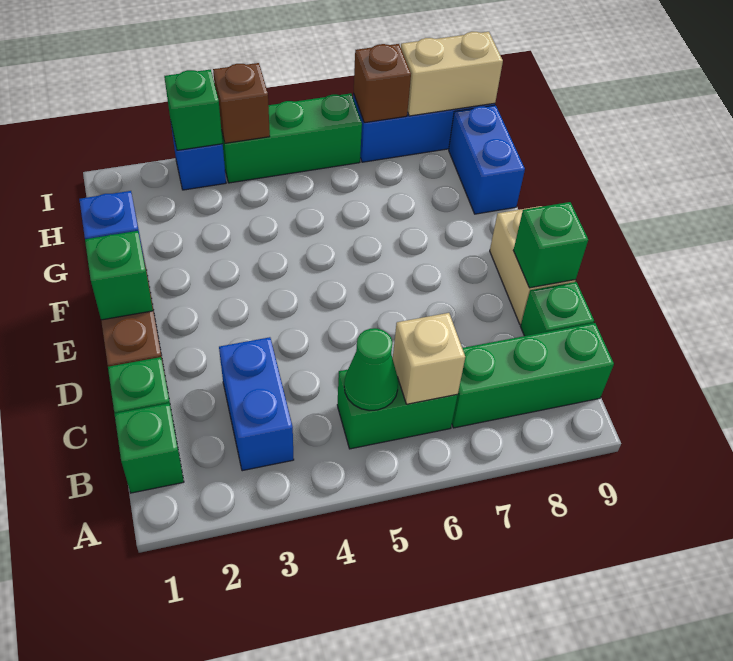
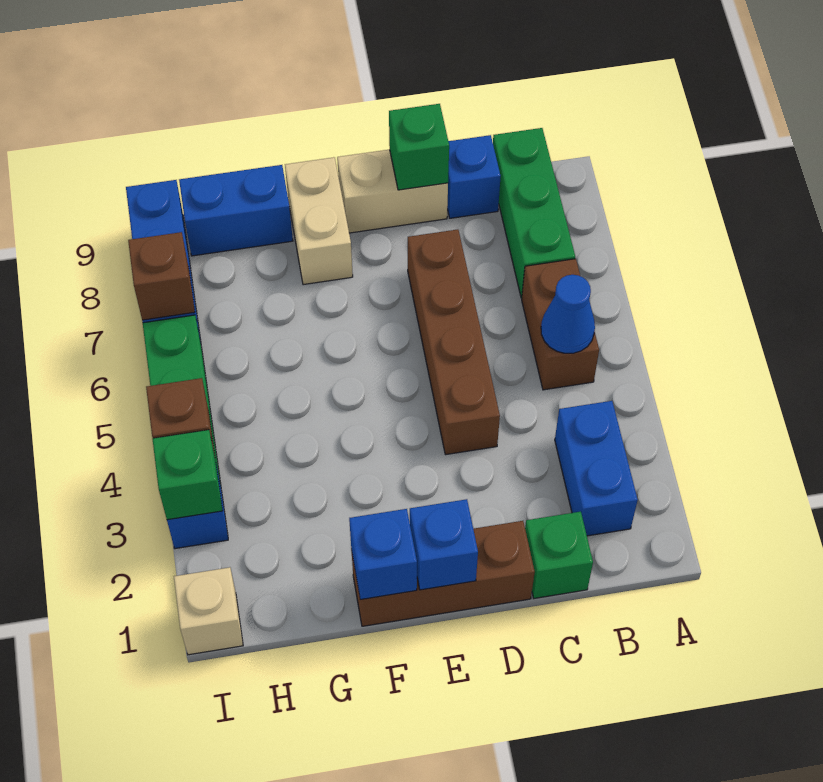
green 1x1 brick [115,403,184,493] -> none
blue 1x2 brick [219,337,294,471] -> blue 1x2 brick turned to [555,401,638,536]
green 1x2 brick [337,370,458,449] -> brown 1x2 brick [522,259,599,390]
green 1x1 cone [344,328,398,411] -> blue 1x1 cone [541,275,595,353]
tan 1x1 brick [393,313,465,404] -> tan 1x1 brick moved to [174,567,243,655]
green 1x1 brick [520,282,594,336] -> blue 1x1 brick [447,135,501,218]
none -> brown 1x4 brick [408,229,500,455]
green 1x1 brick [85,231,153,320] -> blue 1x1 brick [410,499,478,590]
tan 1x2 brick [401,32,503,116] -> tan 1x2 brick moved to [285,157,353,285]

